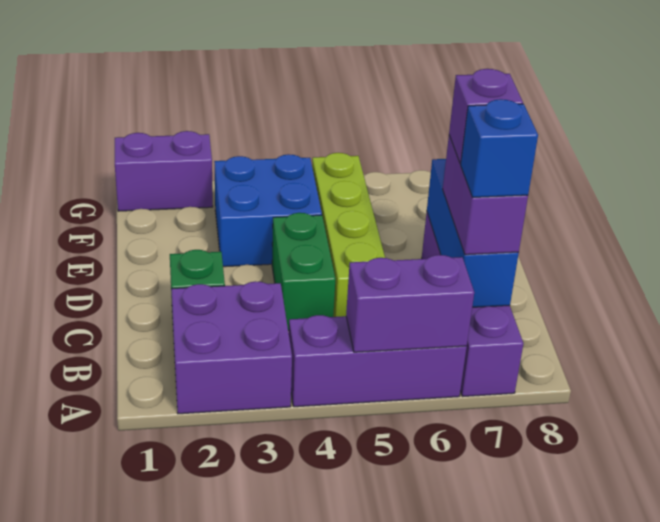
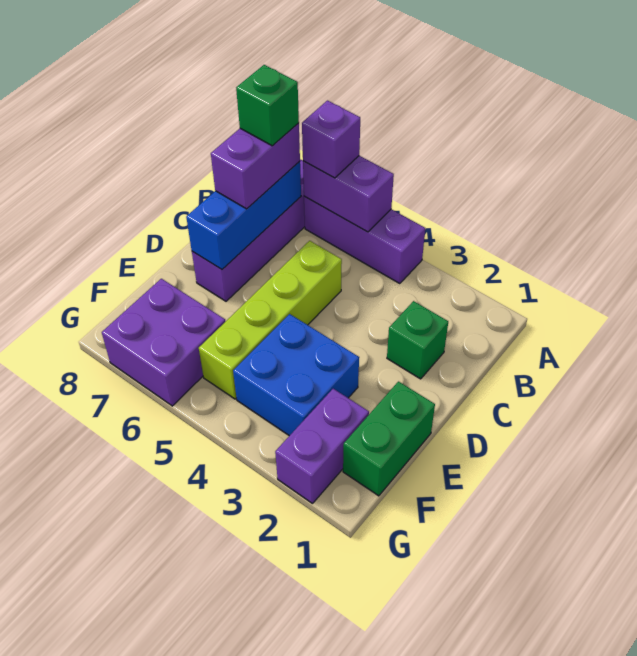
purple 2x2 brick [171,281,292,414] -> purple 2x2 brick moved to [102,279,226,406]
blue 1x1 brick [461,99,538,198] -> green 1x1 brick [236,65,299,146]
green 1x2 brick [272,213,335,331] -> green 1x2 brick moved to [343,382,435,496]
purple 1x1 brick [449,69,523,164] -> purple 1x1 brick moved to [302,101,360,178]
purple 1x2 brick [115,131,213,211] -> purple 1x2 brick turned to [275,389,369,504]

